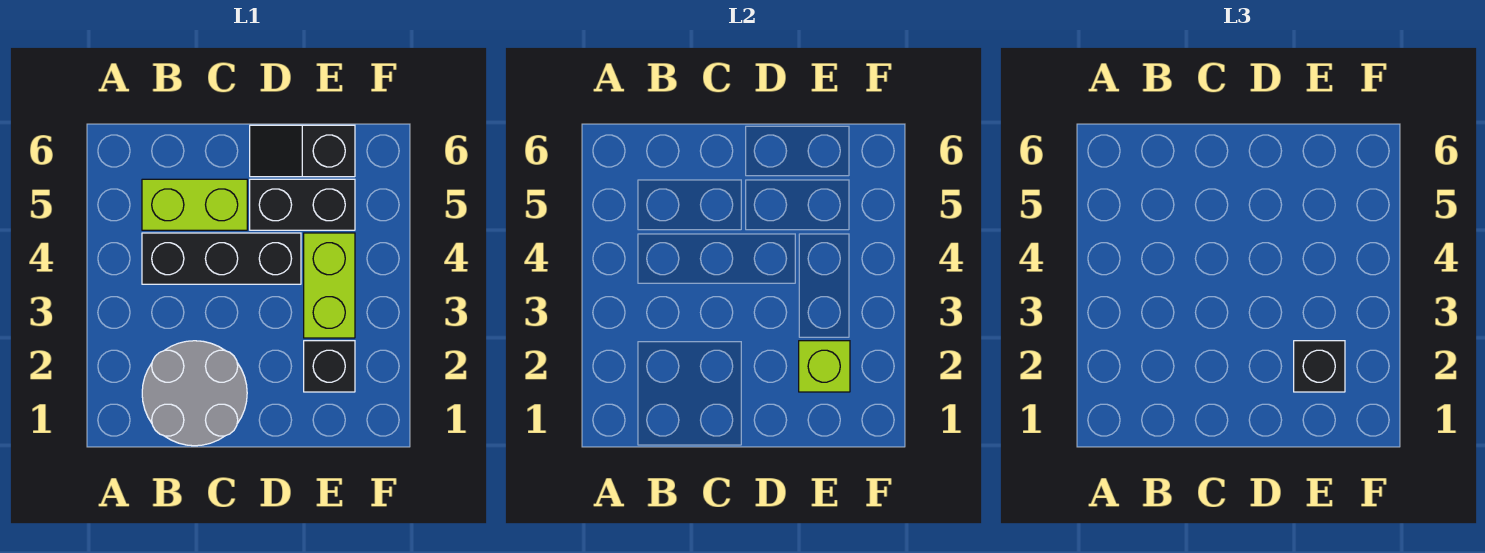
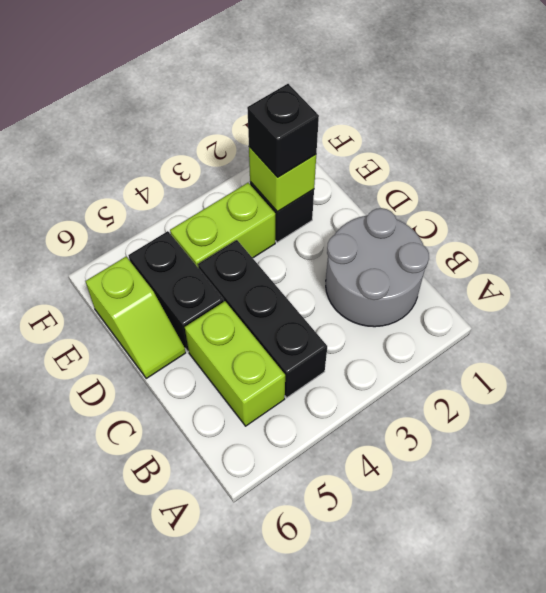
black 1x2 slope [250,125,355,177] -> lime 1x2 slope [86,257,186,378]

